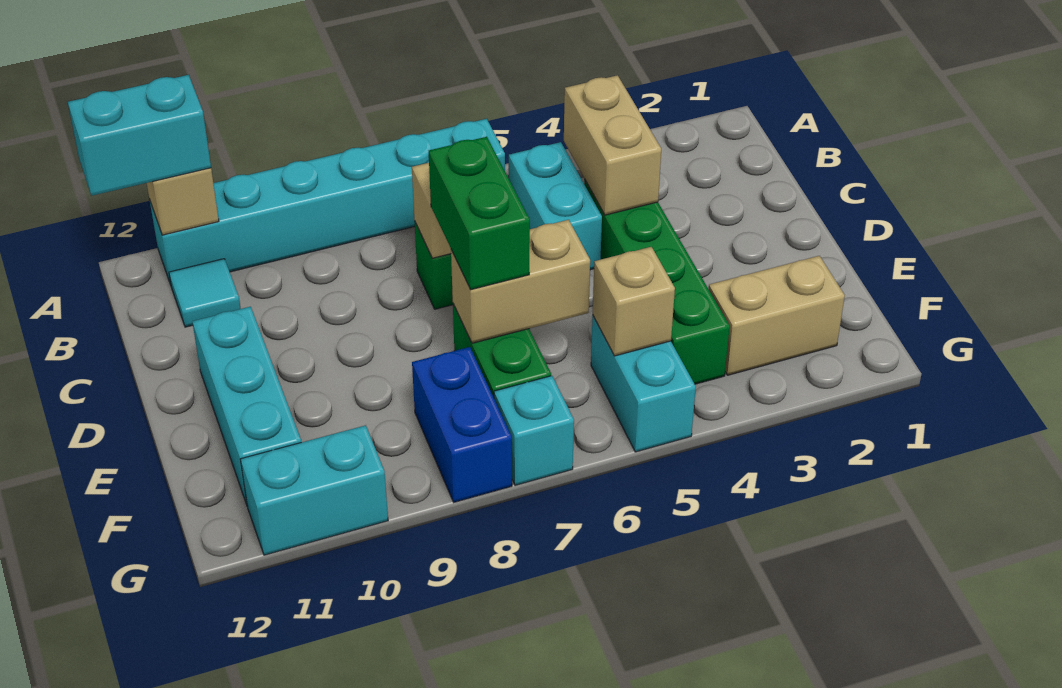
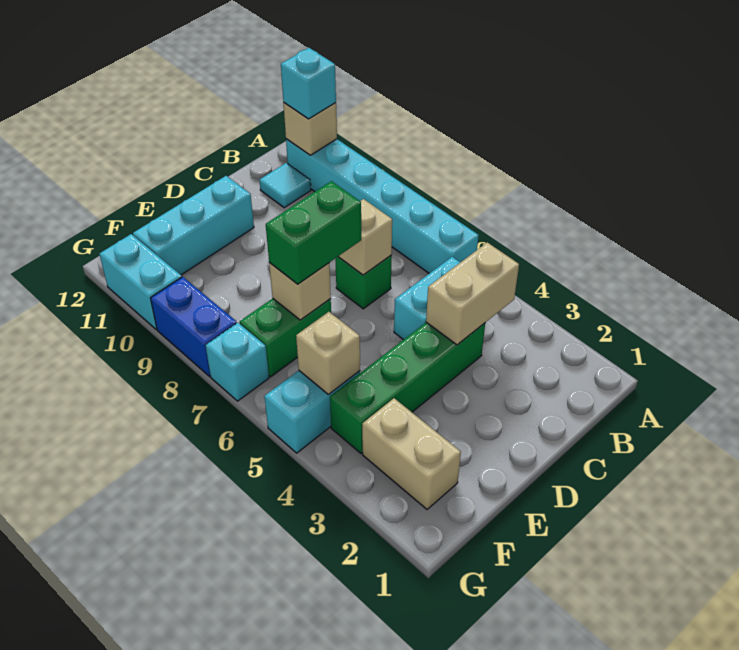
cyan 1x2 brick [68,75,211,196] -> cyan 1x1 brick [281,48,336,119]
tan 1x2 brick [451,220,590,343] -> tan 1x1 brick [269,263,331,320]
blue 1x2 brick [412,347,512,502] -> blue 1x2 brick turned to [151,277,237,376]

